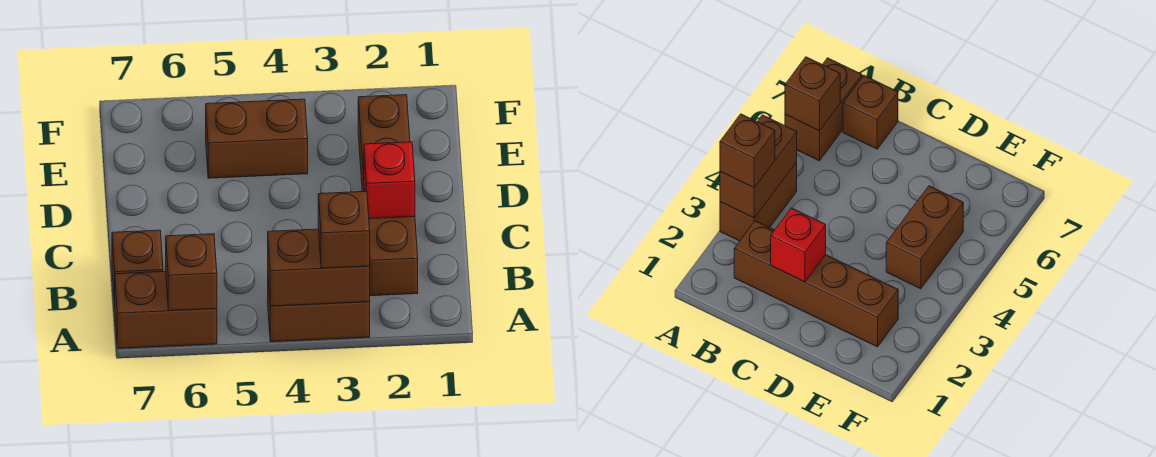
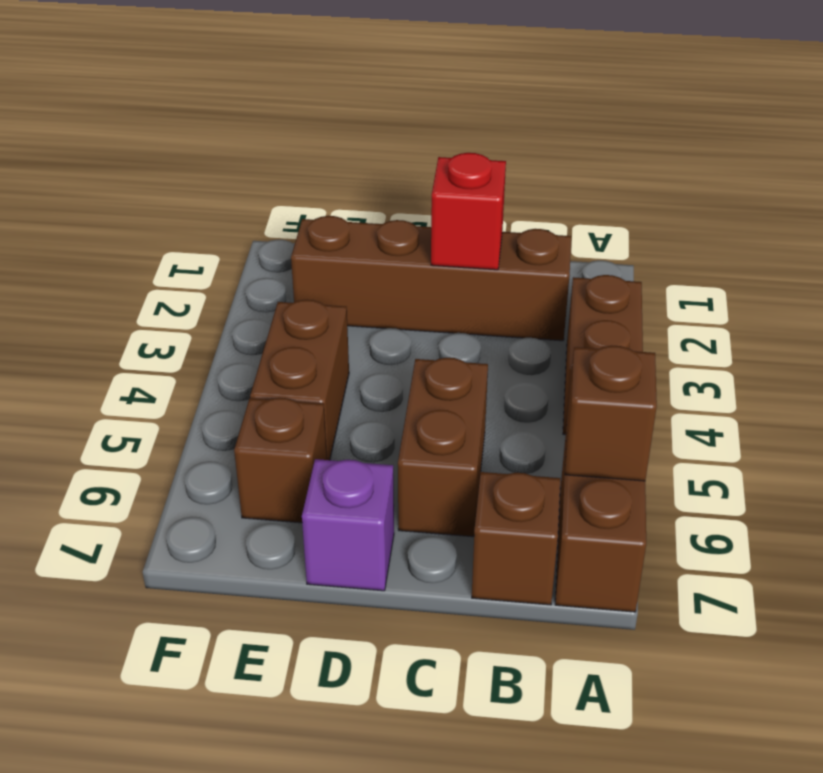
brown 1x2 brick [268,229,370,306] -> brown 1x2 brick moved to [398,358,488,537]
brown 1x1 brick [318,191,370,268] -> brown 1x1 brick moved to [234,398,327,523]
none -> purple 1x1 brick [302,459,394,591]

